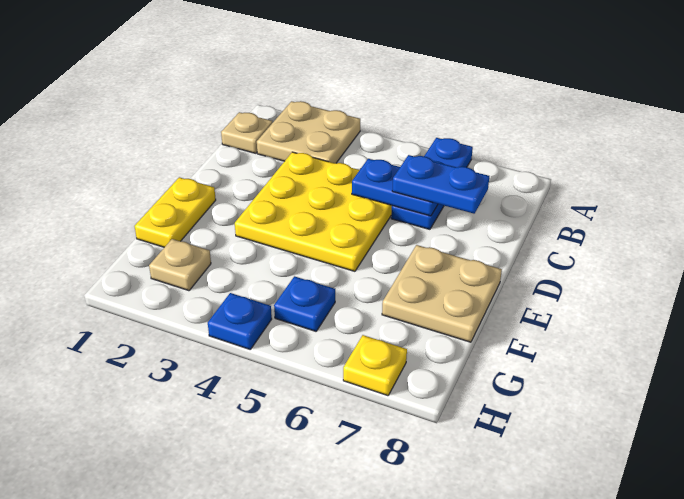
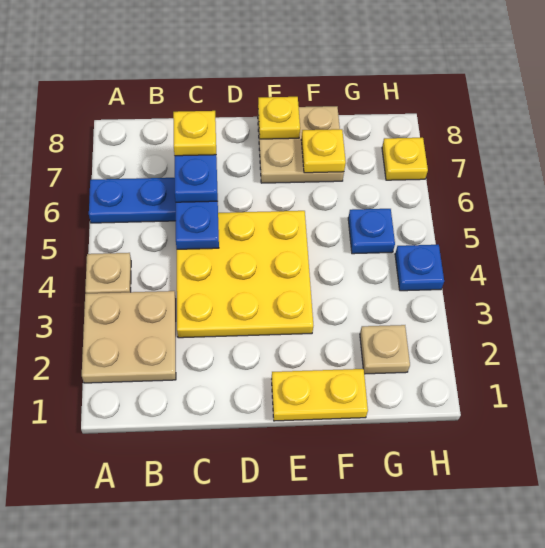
tan 1x1 plate [221,112,272,153] -> tan 1x1 plate moved to [85,253,131,293]
none -> yellow 1x1 plate [173,111,216,156]
none -> yellow 1x1 plate [258,97,300,139]
none -> yellow 1x1 plate [301,129,346,173]

